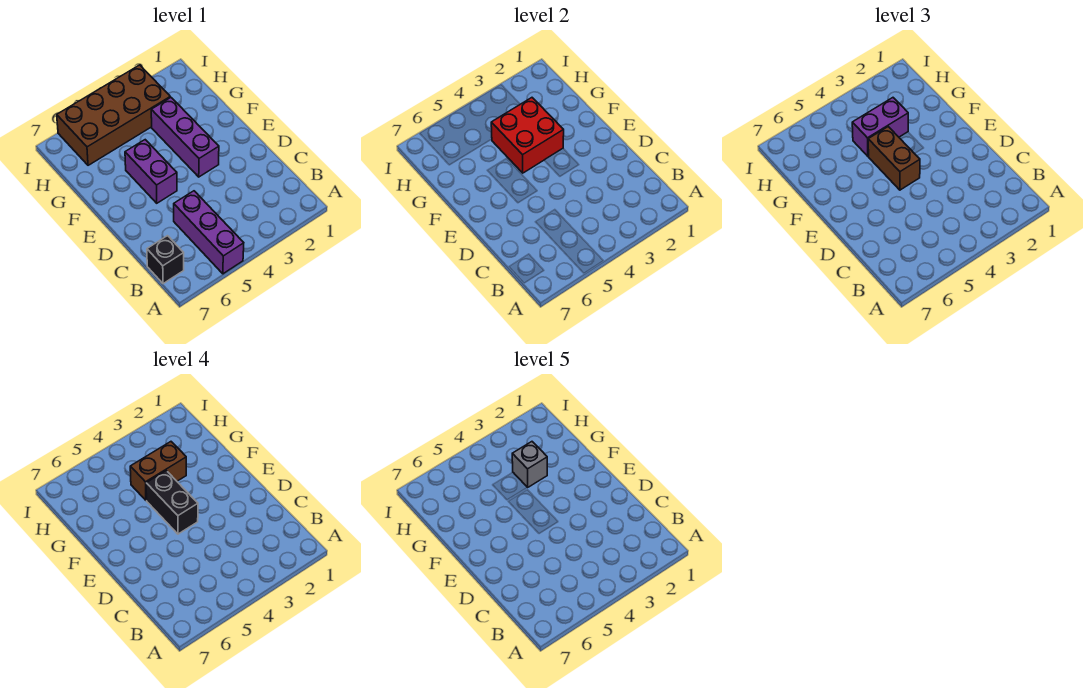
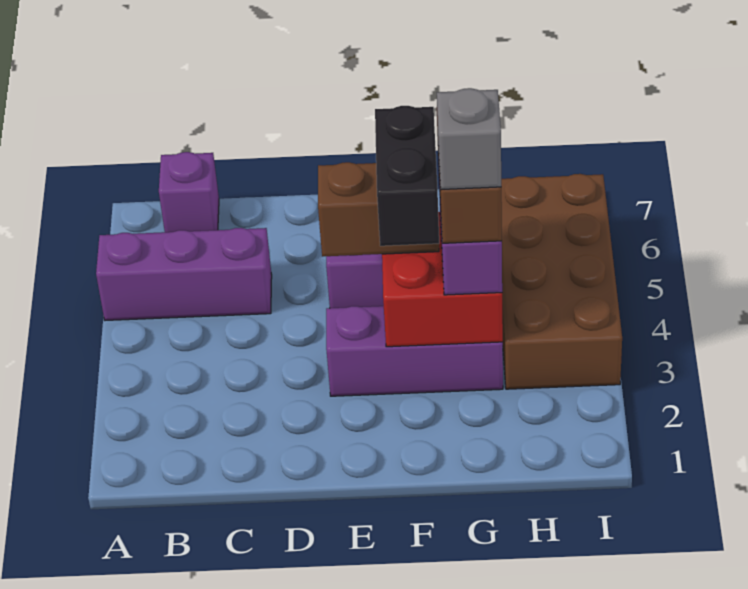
black 1x1 brick [147,236,184,284] -> purple 1x1 brick [159,152,219,232]
black 1x2 brick [146,471,198,534] -> black 1x2 brick turned to [375,106,439,246]

